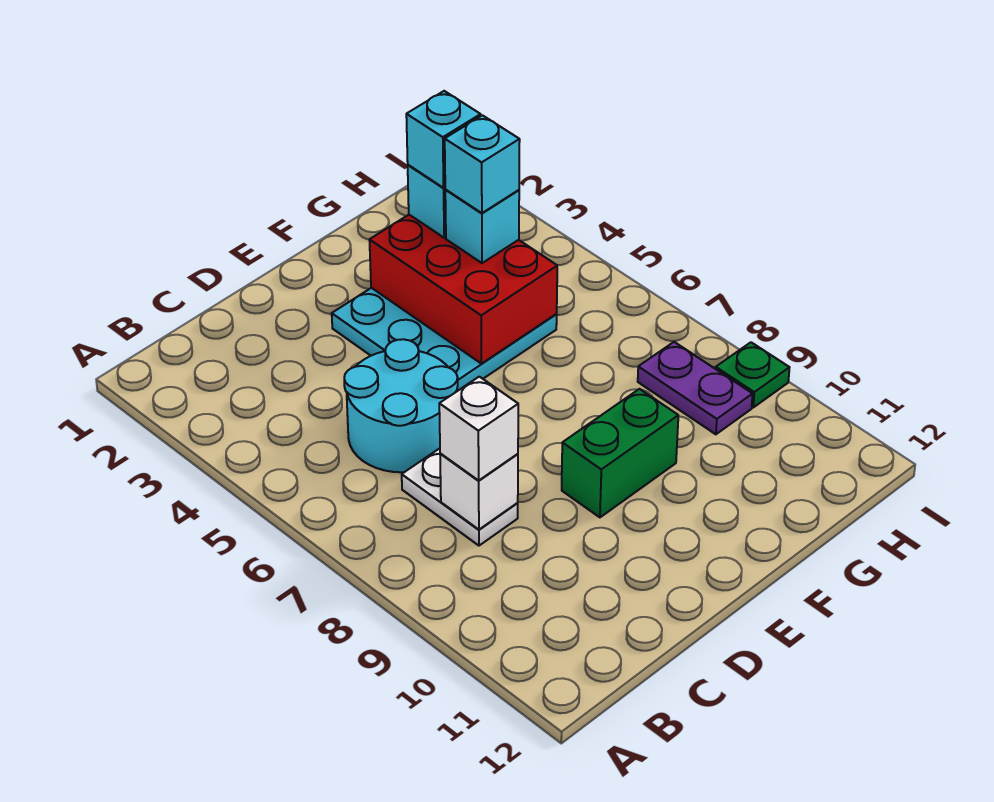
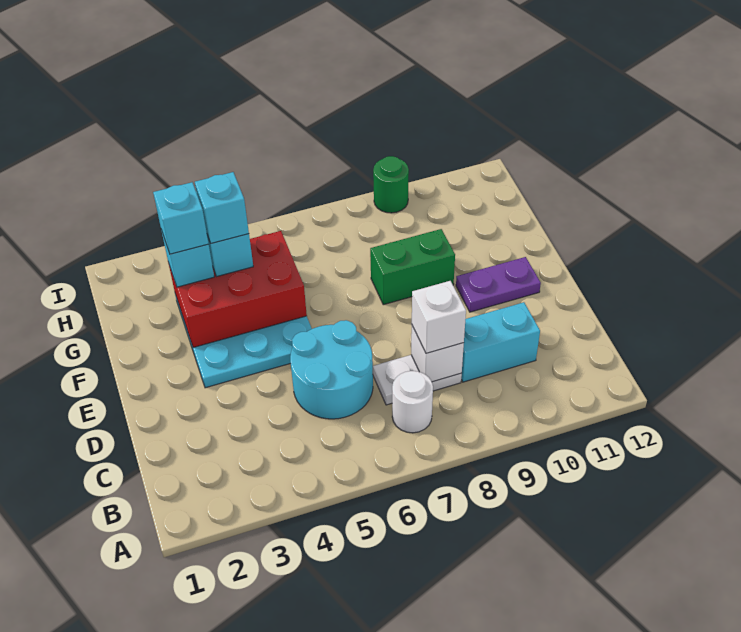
none -> white 1x1 round brick [392,371,433,433]
none -> cyan 1x2 brick [461,302,540,382]
green 1x2 brick [562,389,678,517] -> green 1x2 brick turned to [370,229,455,305]
purple 1x2 plate [638,342,753,434] -> purple 1x2 plate moved to [456,257,541,312]
green 1x1 plate [716,342,790,407] -> green 1x1 round brick [373,156,409,213]

